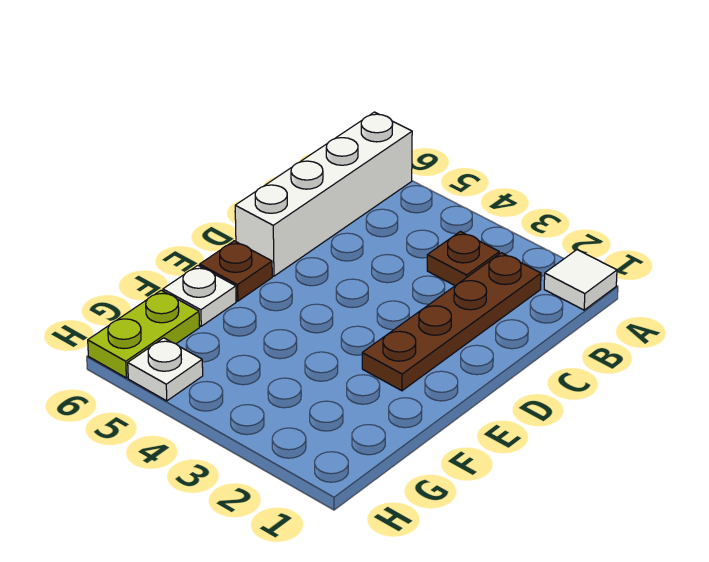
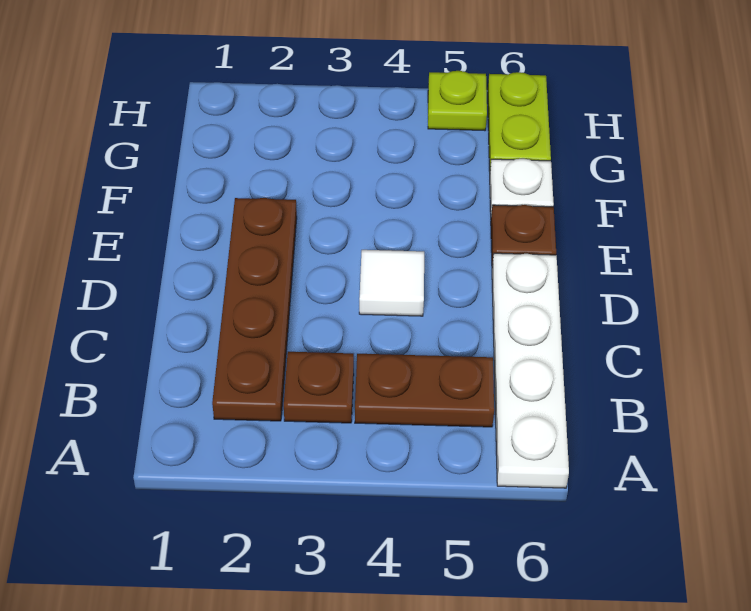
white 1x1 tile [544,250,617,310] -> white 1x1 tile moved to [359,250,424,316]
white 1x4 brick [235,112,412,276] -> white 1x4 plate [492,253,569,488]
none -> brown 1x2 plate [355,354,494,427]
white 1x1 plate [128,338,203,401] -> lime 1x1 plate [428,71,487,131]

